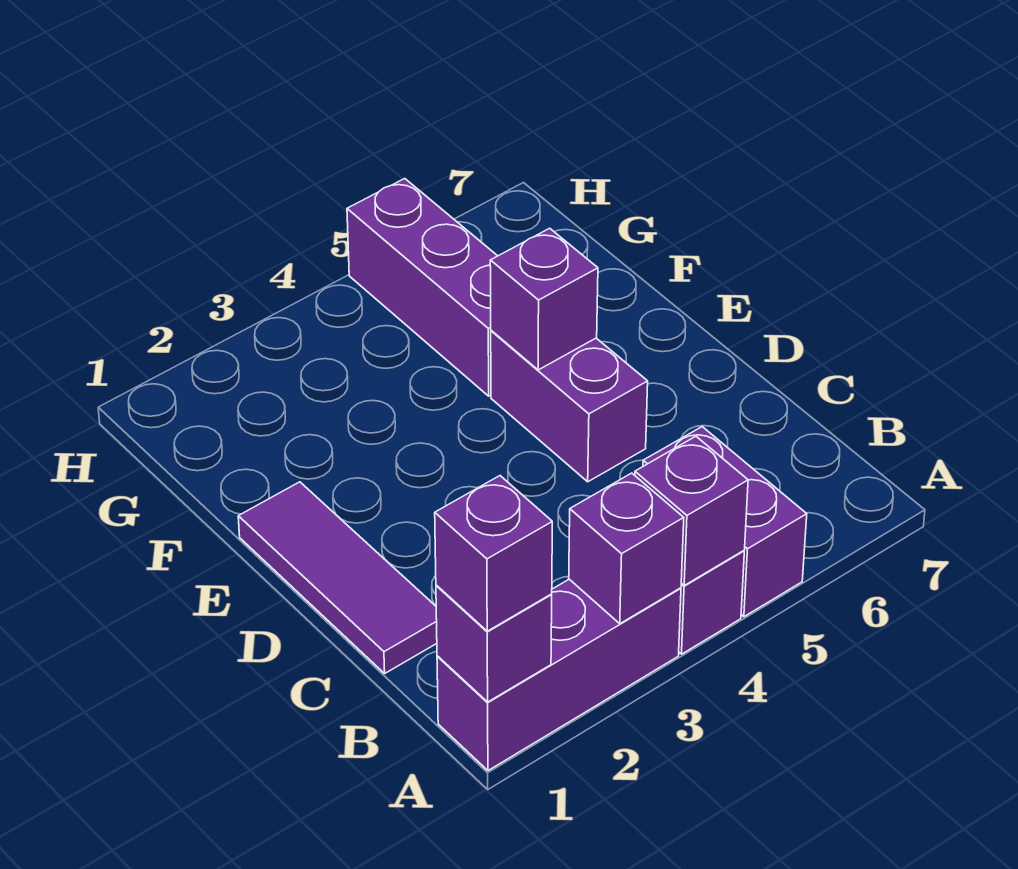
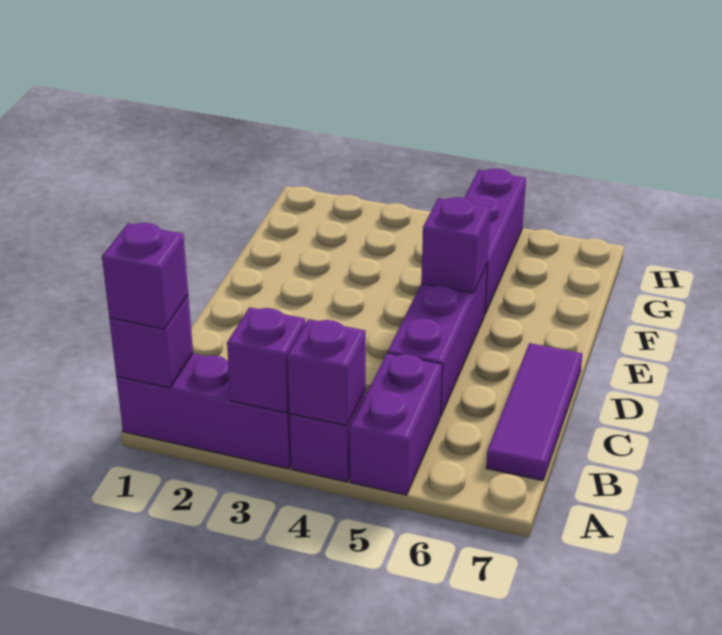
purple 1x3 tile [238,482,437,673] -> purple 1x3 tile moved to [486,343,583,481]
purple 1x2 brick [491,331,648,482] -> purple 1x3 brick [388,265,487,417]

